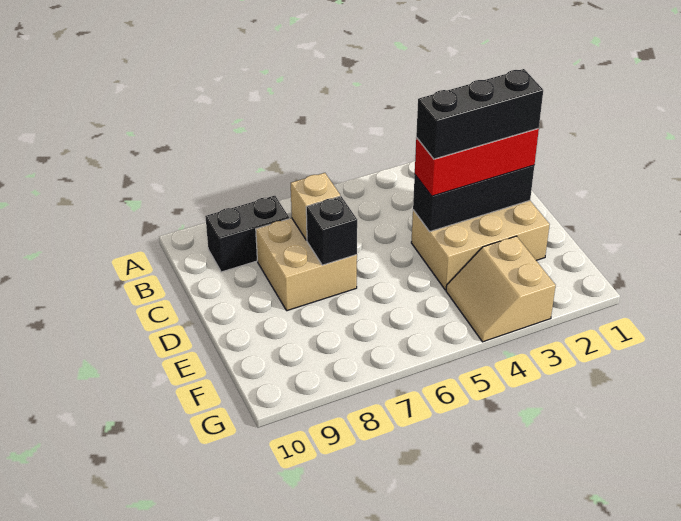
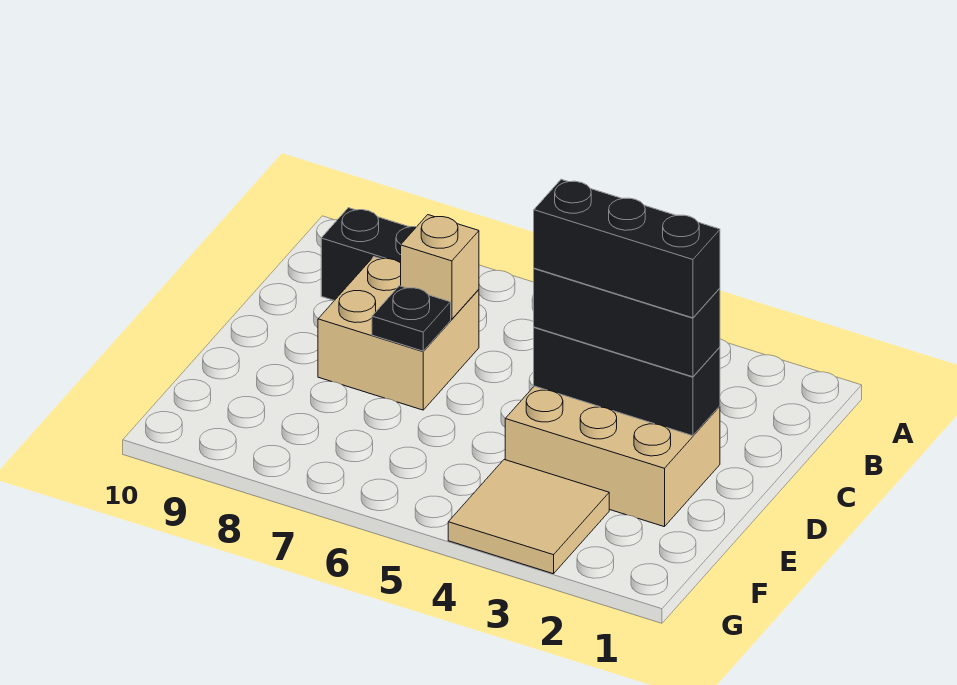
red 1x3 brick [415,128,539,196] -> black 1x3 brick [534,268,720,377]
black 1x1 brick [306,196,357,265] -> black 1x1 plate [372,286,451,351]
tan 2x2 slope [446,236,556,342] -> tan 2x2 tile [448,460,609,574]

